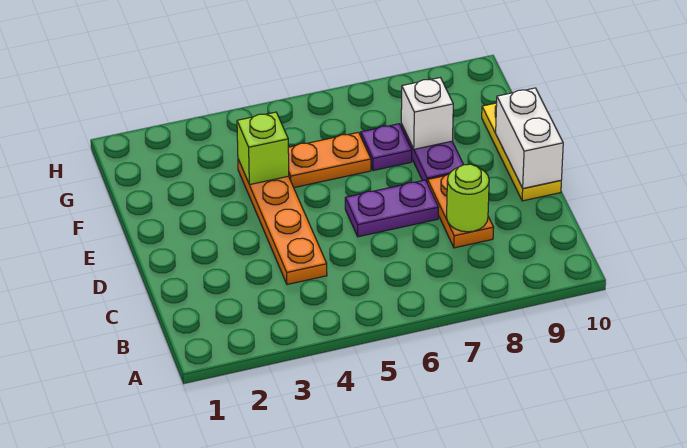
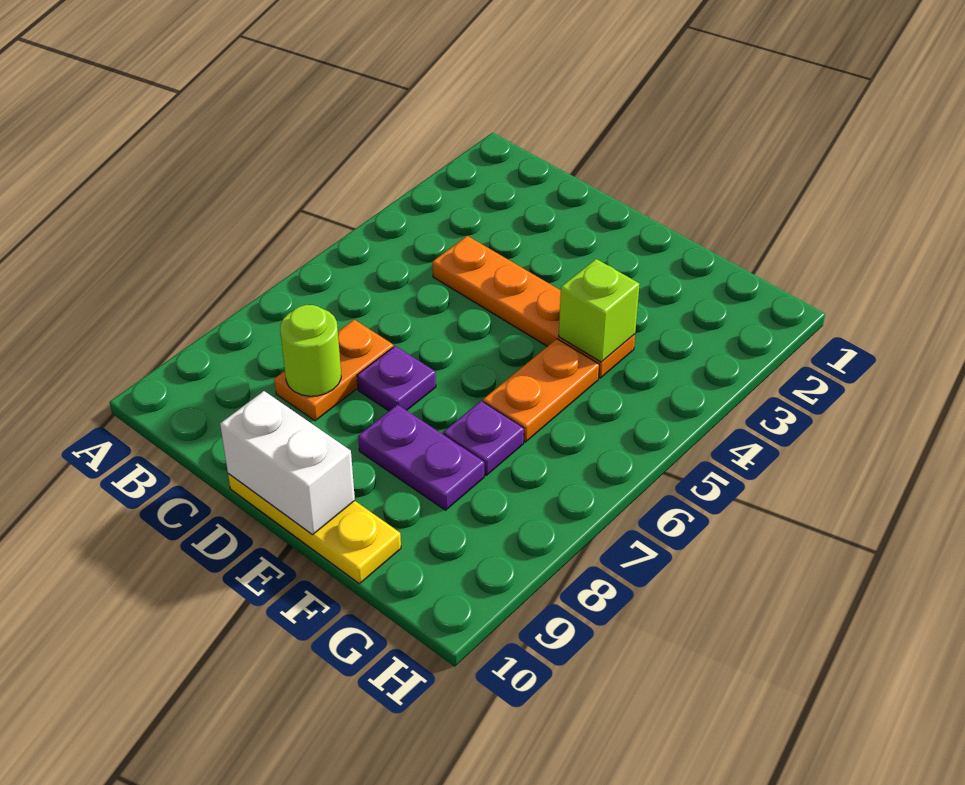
orange 1x2 plate [428,174,494,248] -> orange 1x2 plate turned to [274,320,393,421]
purple 1x2 plate [345,180,438,237] -> purple 1x1 plate [357,346,436,411]
white 1x1 brick [401,78,453,149] -> none

